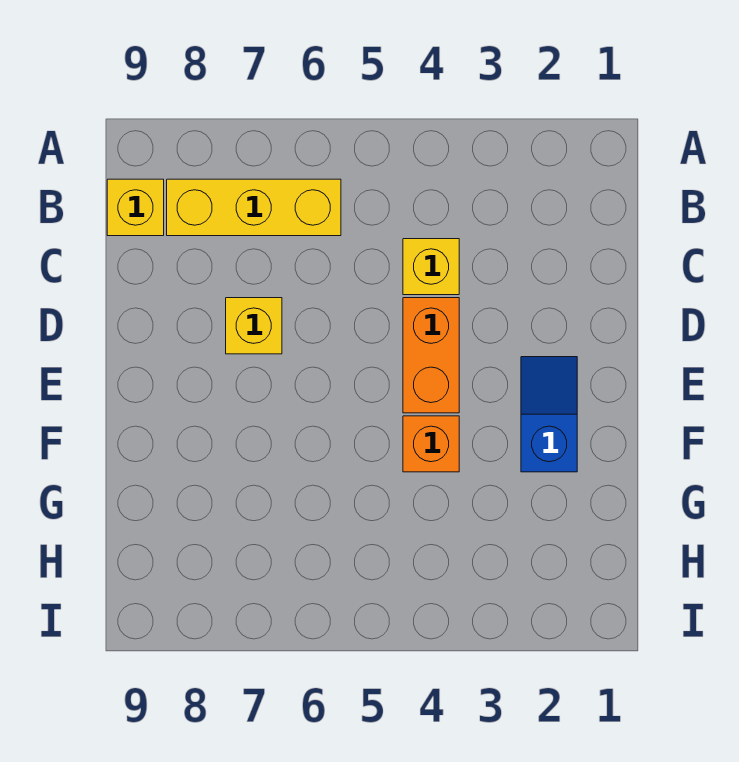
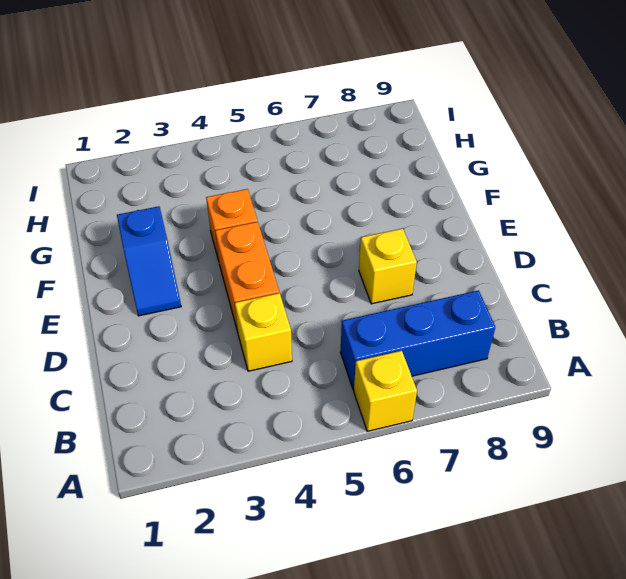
yellow 1x3 brick [167,179,341,236] -> blue 1x3 brick [340,290,495,390]
yellow 1x1 brick [107,179,164,236] -> yellow 1x1 brick moved to [354,351,417,431]

